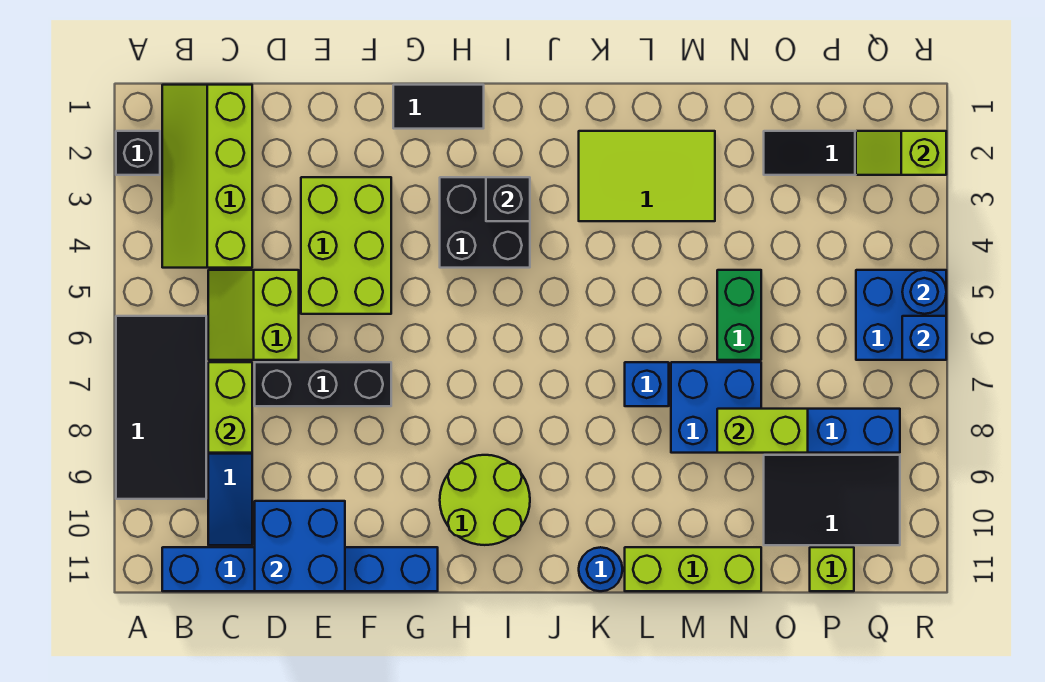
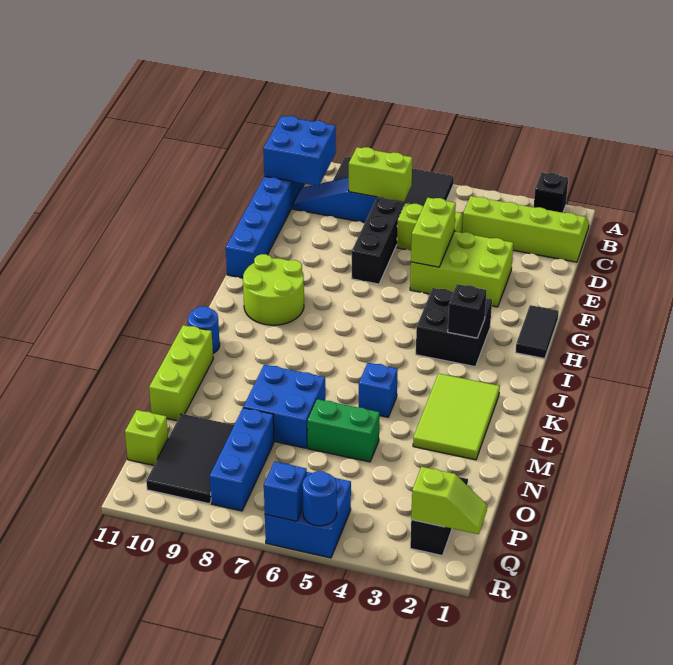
blue 2x2 brick [255,501,345,591] -> blue 2x2 brick moved to [263,116,336,186]
blue 1x1 brick [625,362,669,406] -> blue 1x1 brick moved to [359,363,398,417]
lime 1x2 brick [717,409,808,453] -> lime 1x2 brick moved to [411,198,456,267]
lime 1x2 slope [856,131,946,175] -> lime 1x2 slope turned to [411,467,487,534]

